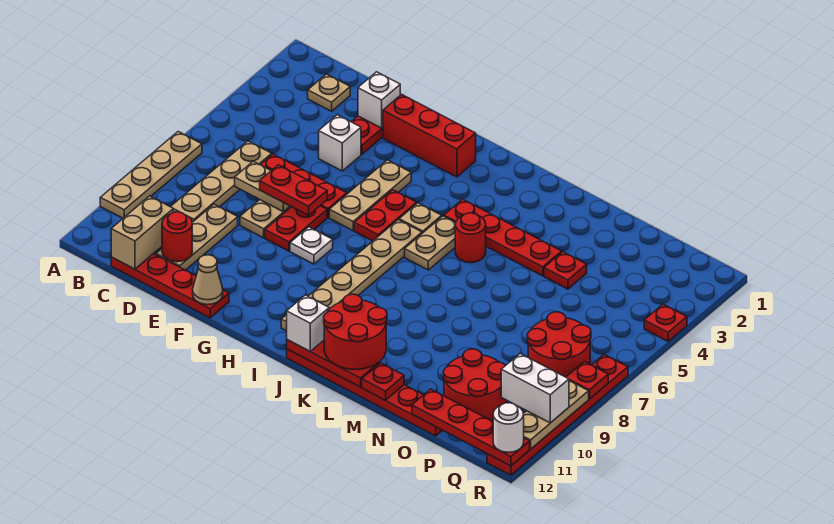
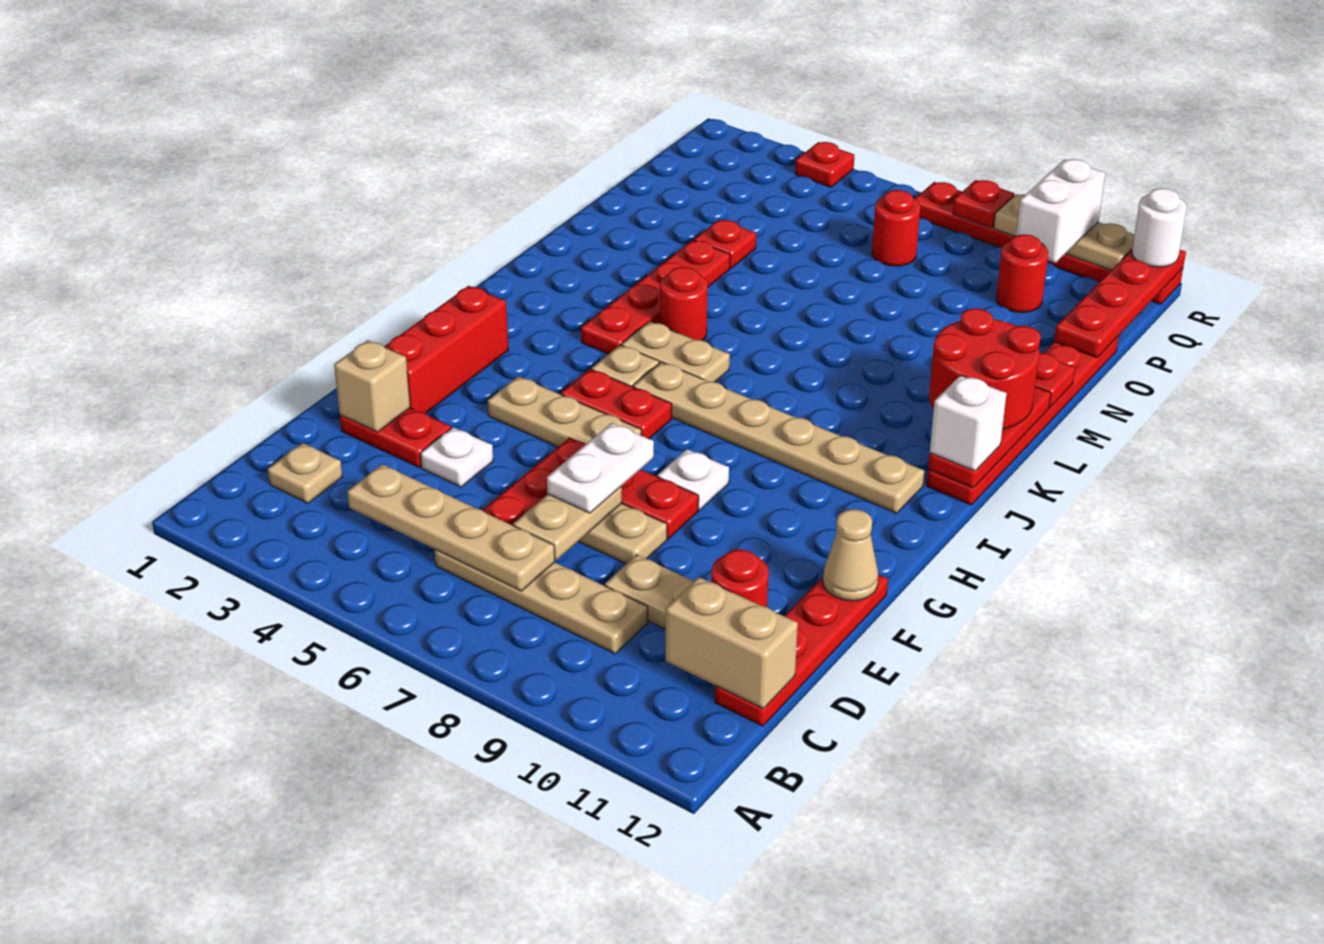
tan 1x4 plate [100,132,202,218] -> tan 1x4 plate moved to [347,464,555,591]
white 1x1 brick [358,72,400,128] -> tan 1x1 brick [334,340,410,432]
white 1x1 brick [319,115,361,171] -> white 1x1 plate [421,427,493,487]
red 1x2 plate [260,165,327,215] -> white 1x2 plate [547,423,654,513]
red 2x2 round brick [443,349,506,421] -> red 1x1 round brick [996,234,1048,313]
red 2x2 round brick [527,312,591,377] -> red 1x1 round brick [872,190,920,266]

